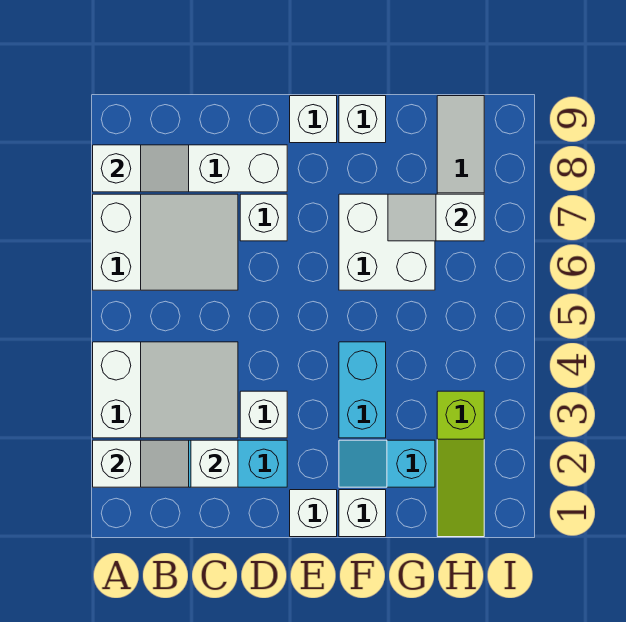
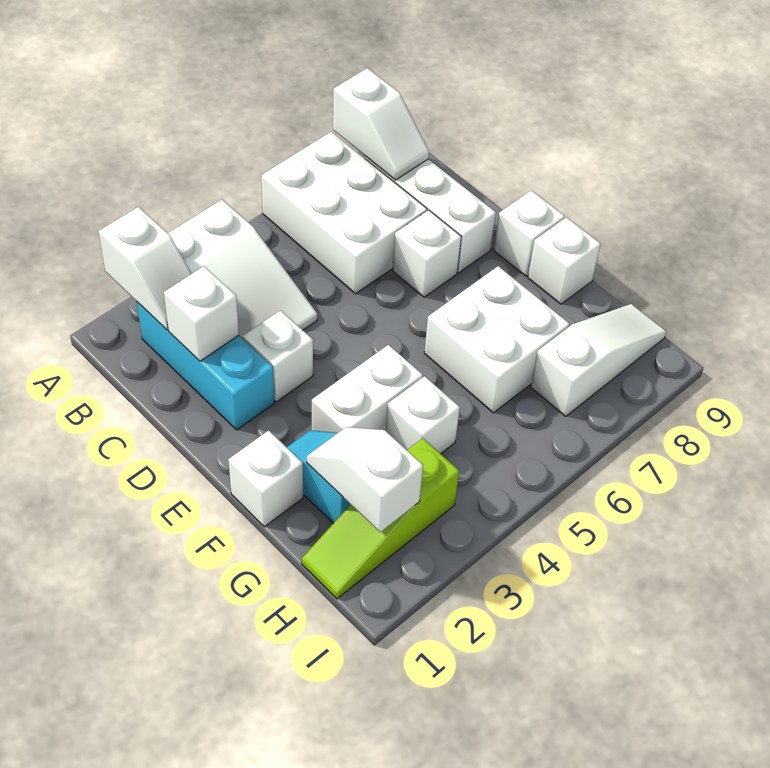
white 2x3 slope [93,194,238,290] -> white 2x3 brick [261,132,427,294]
white 1x1 brick [290,490,337,537] -> white 1x1 brick moved to [386,376,460,454]
cyan 1x2 brick [339,342,386,438] -> white 1x2 brick [312,345,423,433]
white 1x2 slope [388,194,484,241] -> white 1x2 slope moved to [307,427,423,532]

